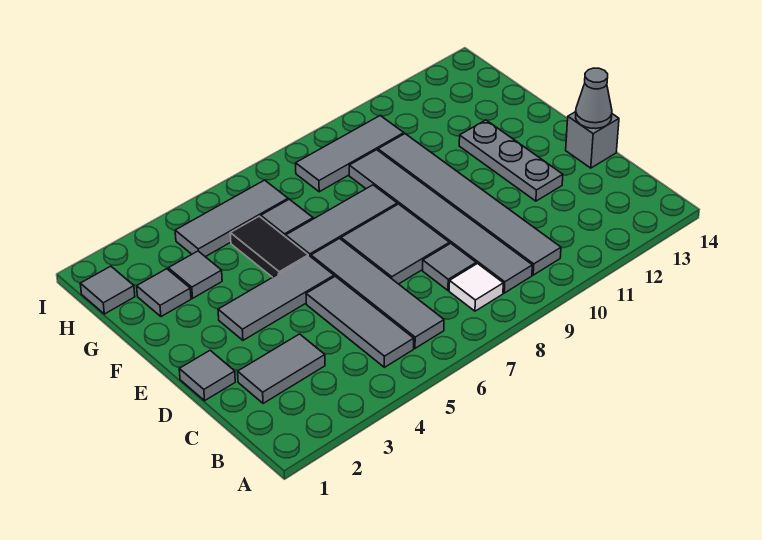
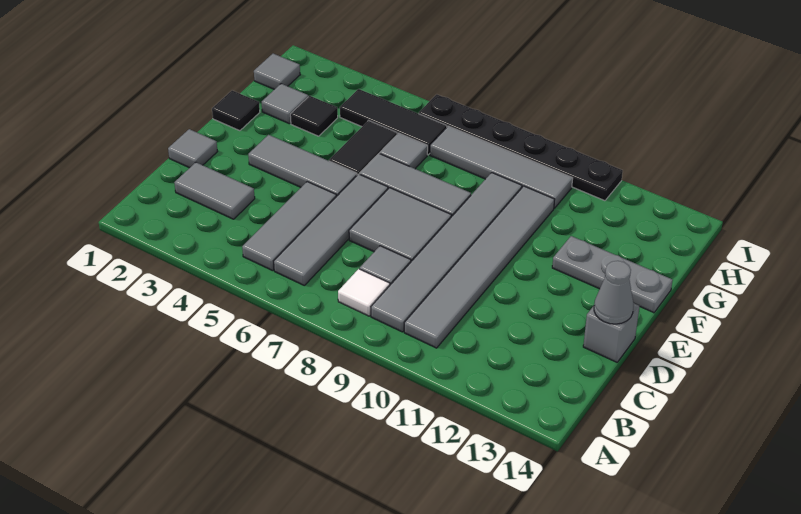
grey 1x3 plate [459,120,563,201] -> grey 1x3 plate turned to [552,236,673,313]
none -> black 1x1 tile [212,90,260,131]
grey 1x1 tile [168,251,222,298] -> black 1x1 tile [290,96,338,136]
grey 1x3 tile [175,180,288,257] -> black 1x3 tile [340,89,447,155]
grey 1x3 tile [296,116,404,192] -> grey 1x4 tile [430,126,573,208]
none -> black 1x6 plate [419,94,623,201]

